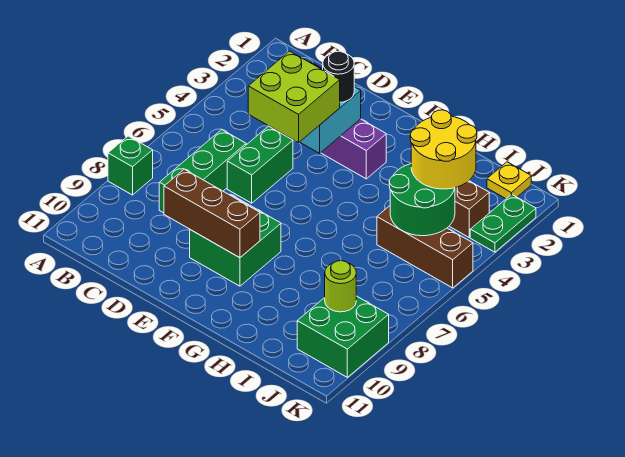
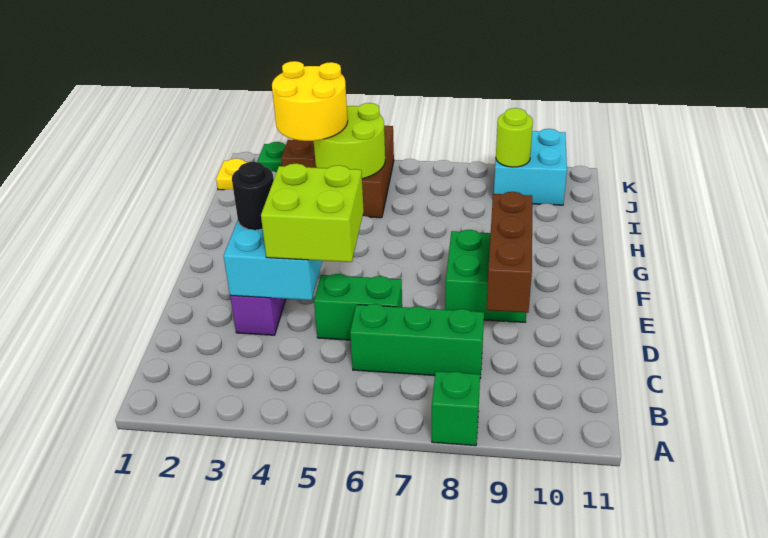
green 2x2 round brick [389,164,455,236] -> lime 2x2 round brick [314,103,385,179]
green 2x2 brick [297,296,389,377] -> cyan 2x2 brick [494,129,567,205]

